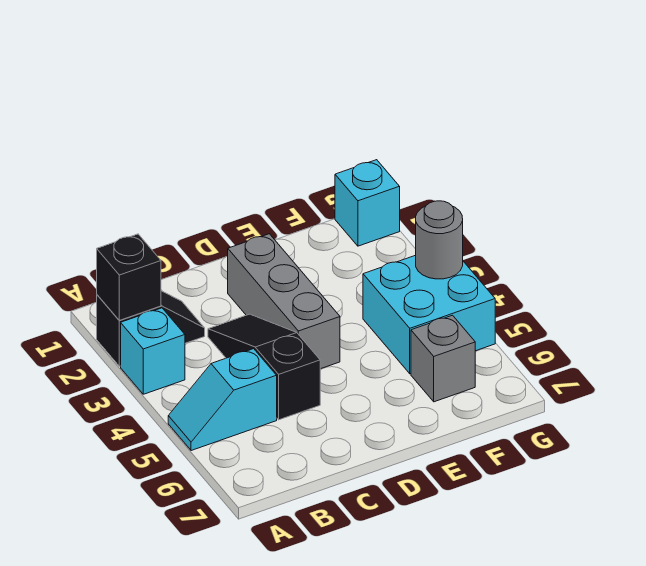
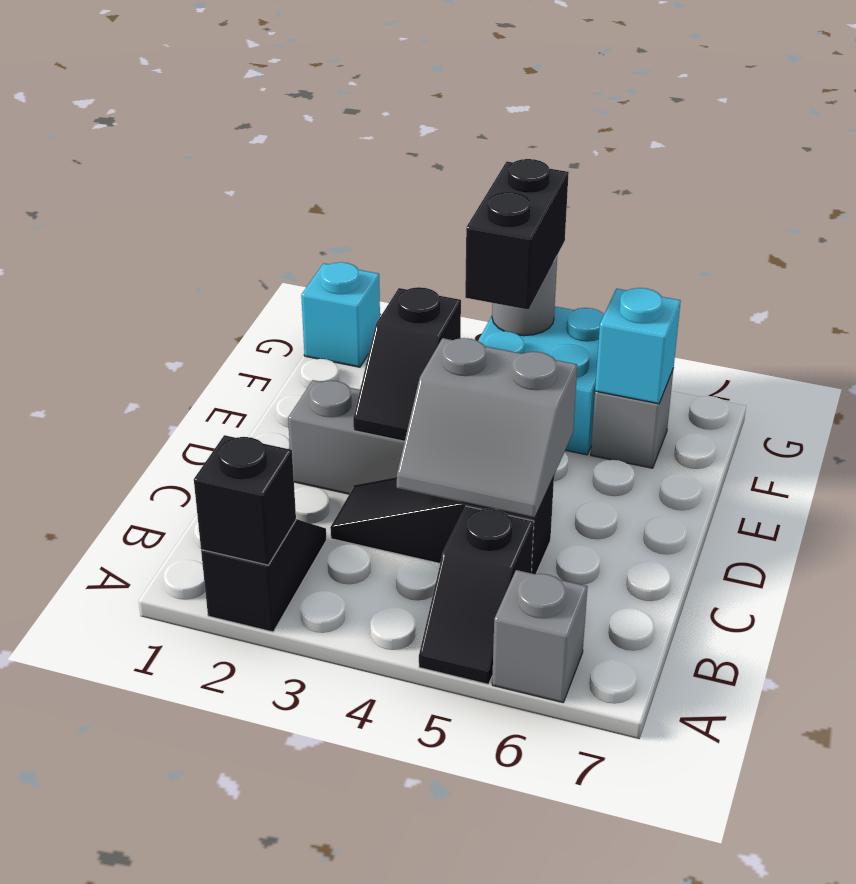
cyan 1x1 brick [121,308,185,394] -> cyan 1x1 brick moved to [595,288,681,404]
cyan 1x2 slope [168,349,277,451] -> black 1x2 slope [419,506,534,684]
none -> grey 1x1 brick [492,570,588,702]
none -> grey 2x2 slope [397,338,577,518]
none -> black 1x2 slope [353,287,461,441]
none -> black 1x2 brick [465,159,569,310]

